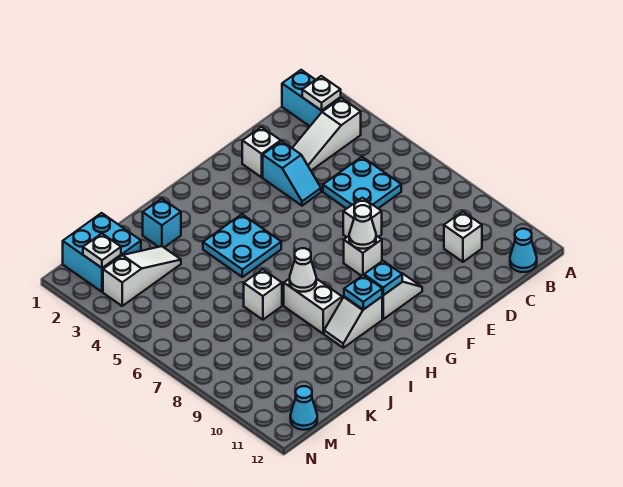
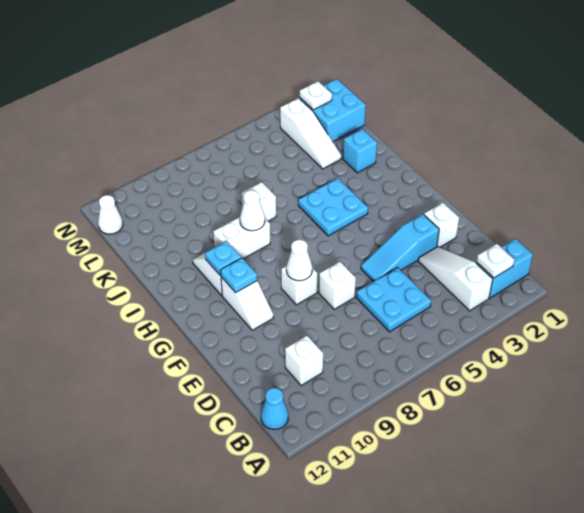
cyan 1x2 slope [263,141,321,206] -> cyan 1x3 slope [361,214,439,282]
cyan 1x1 cone [290,386,317,430] -> white 1x1 cone [98,195,123,234]

